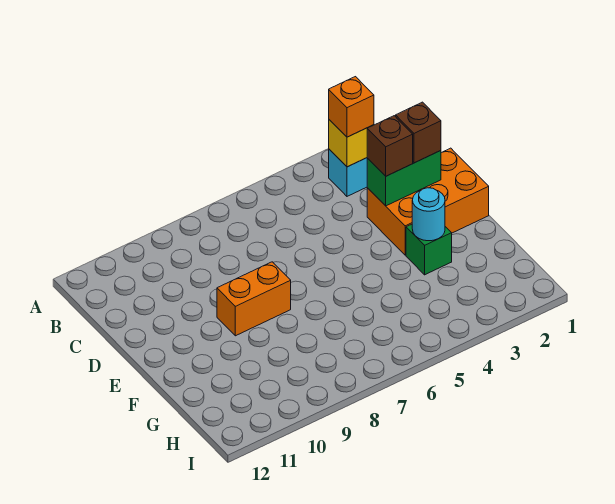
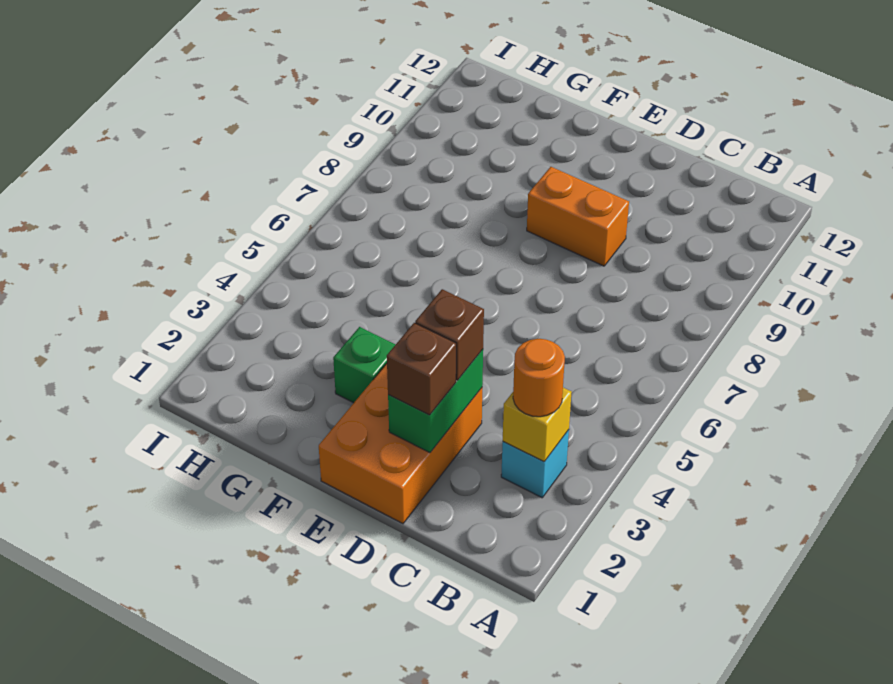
orange 1x1 brick [329,77,374,137] -> orange 1x1 round brick [513,339,565,417]
orange 1x2 brick [217,262,291,336] -> orange 1x2 brick turned to [527,167,629,266]
cyan 1x1 round brick [412,188,445,241] -> none

